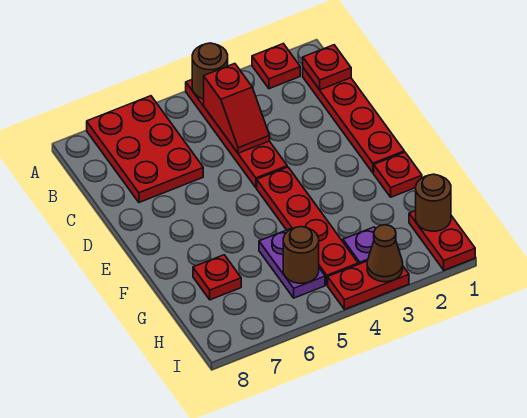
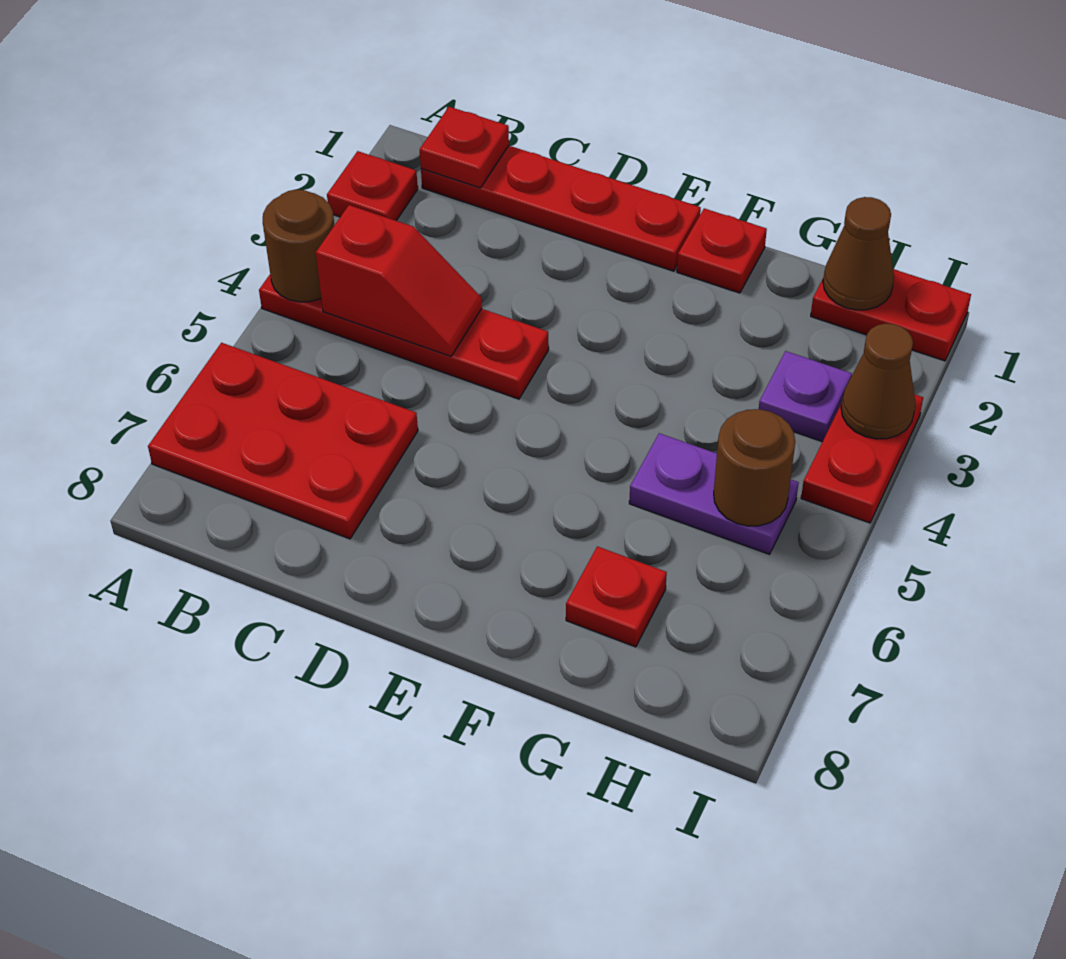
red 1x4 plate [257,167,358,285] -> none
brown 1x1 round brick [416,174,451,231] -> brown 1x1 cone [823,197,894,310]

